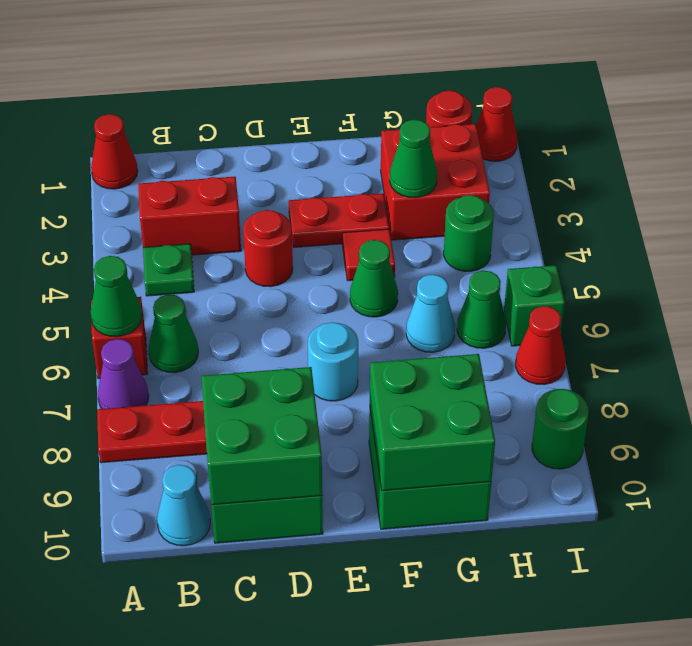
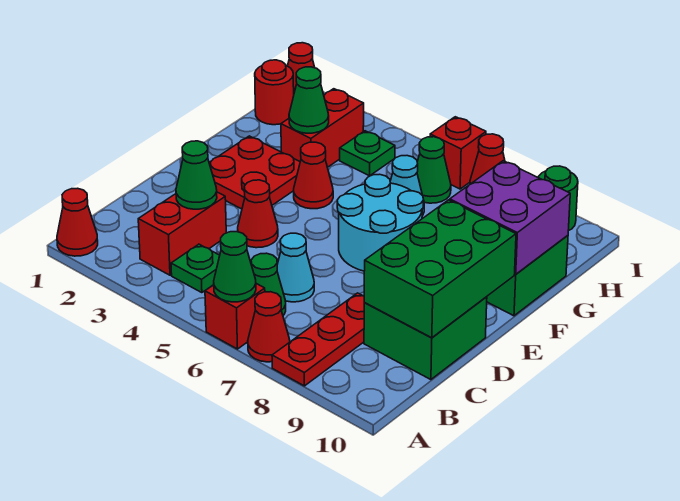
purple 1x1 cone [98,339,149,409] -> red 1x1 cone [248,292,290,362]
cyan 1x1 cone [157,465,210,546] -> cyan 1x1 cone moved to [277,233,314,302]
green 2x2 brick [202,367,322,505] -> green 2x3 brick [364,200,516,338]
red 1x1 round brick [243,210,293,287] -> red 1x1 cone [238,180,278,248]
red 1x2 plate [289,193,389,247] -> red 2x2 plate [209,136,300,209]
cyan 1x1 round brick [308,322,358,401] -> cyan 2x2 round brick [337,174,424,271]
red 1x1 tile [342,229,395,281] -> red 1x1 cone [294,142,333,209]
green 1x1 cone [350,240,398,317] -> green 1x1 cone moved to [176,141,217,209]
green 2x2 brick [370,354,495,491] -> purple 2x2 brick [450,161,570,274]
red 2x2 brick [381,124,490,240] -> red 1x2 brick [281,89,364,167]
green 1x1 round brick [444,195,494,271] -> green 1x1 plate [340,131,395,176]
green 1x1 brick [504,265,565,346] -> red 1x1 brick [430,117,486,189]

